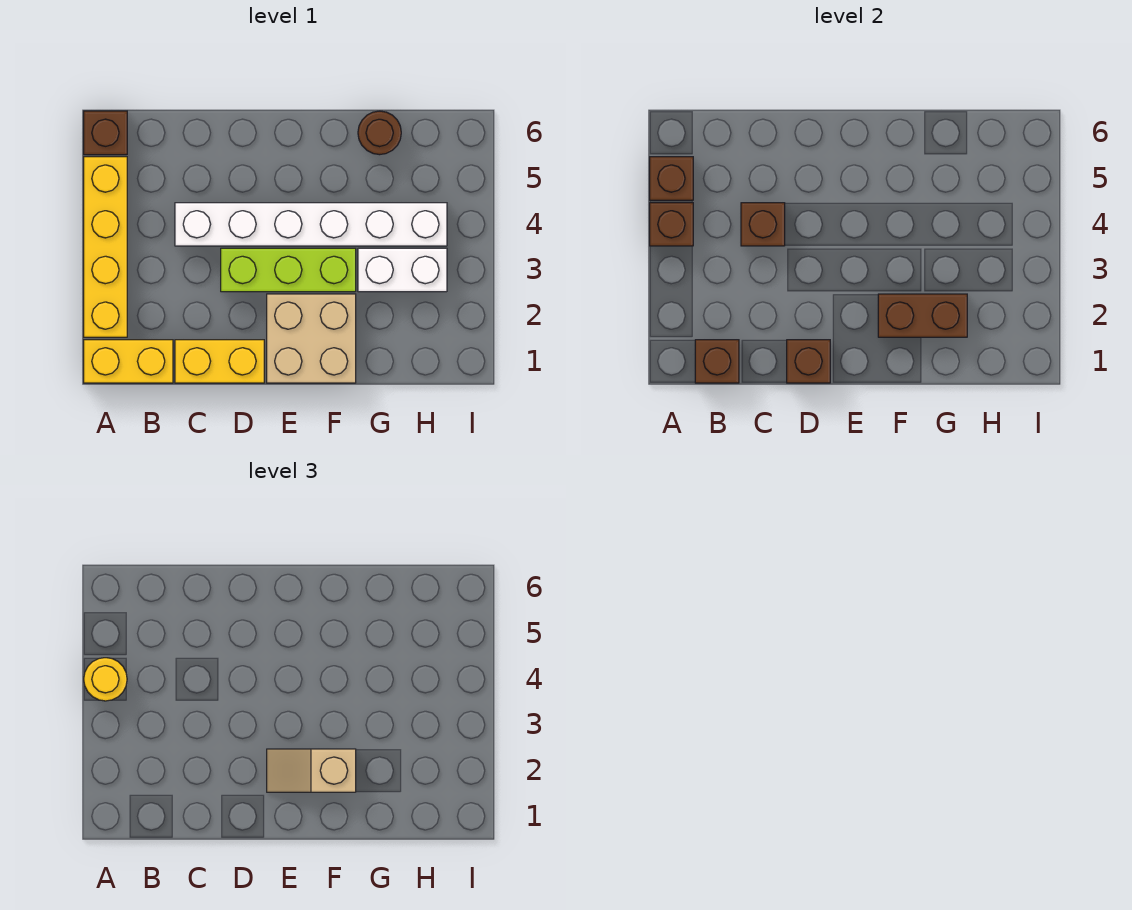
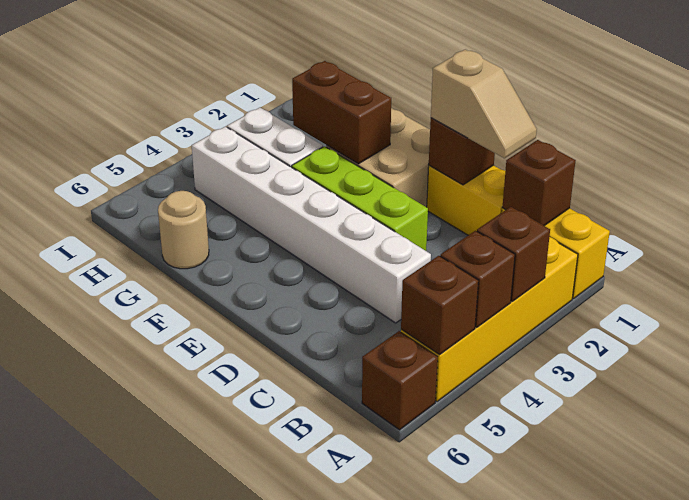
yellow 1x1 round brick [84,658,127,701] -> none
brown 1x1 brick [741,203,785,246] -> brown 1x1 brick moved to [477,207,550,302]
tan 1x2 slope [267,749,356,792] -> tan 1x2 slope moved to [431,49,537,158]
brown 1x1 round brick [358,111,401,155] -> tan 1x1 round brick [158,191,209,269]

